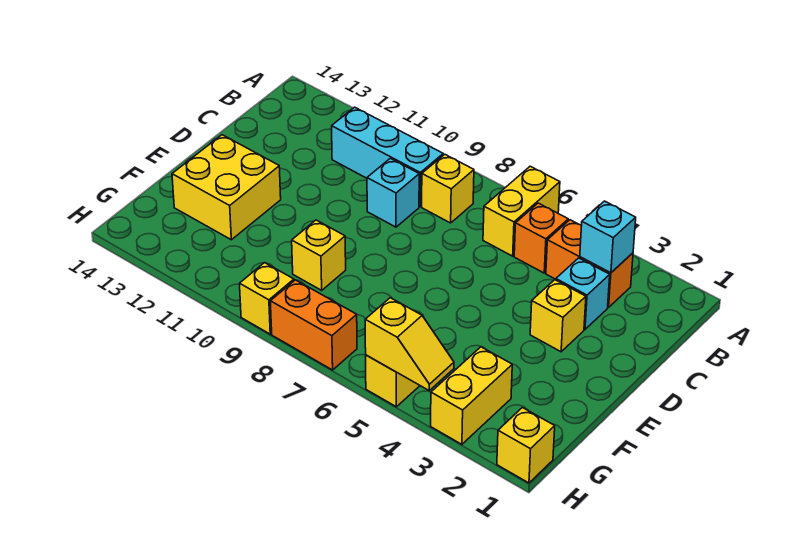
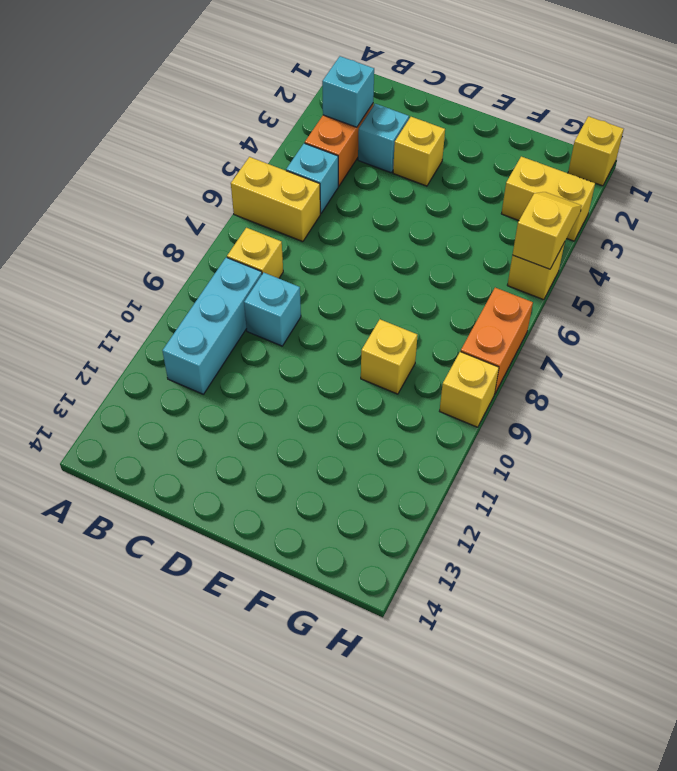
orange 1x1 brick [514,203,568,273] -> cyan 1x1 brick [286,143,338,213]
yellow 2x2 brick [172,135,281,240] -> none

